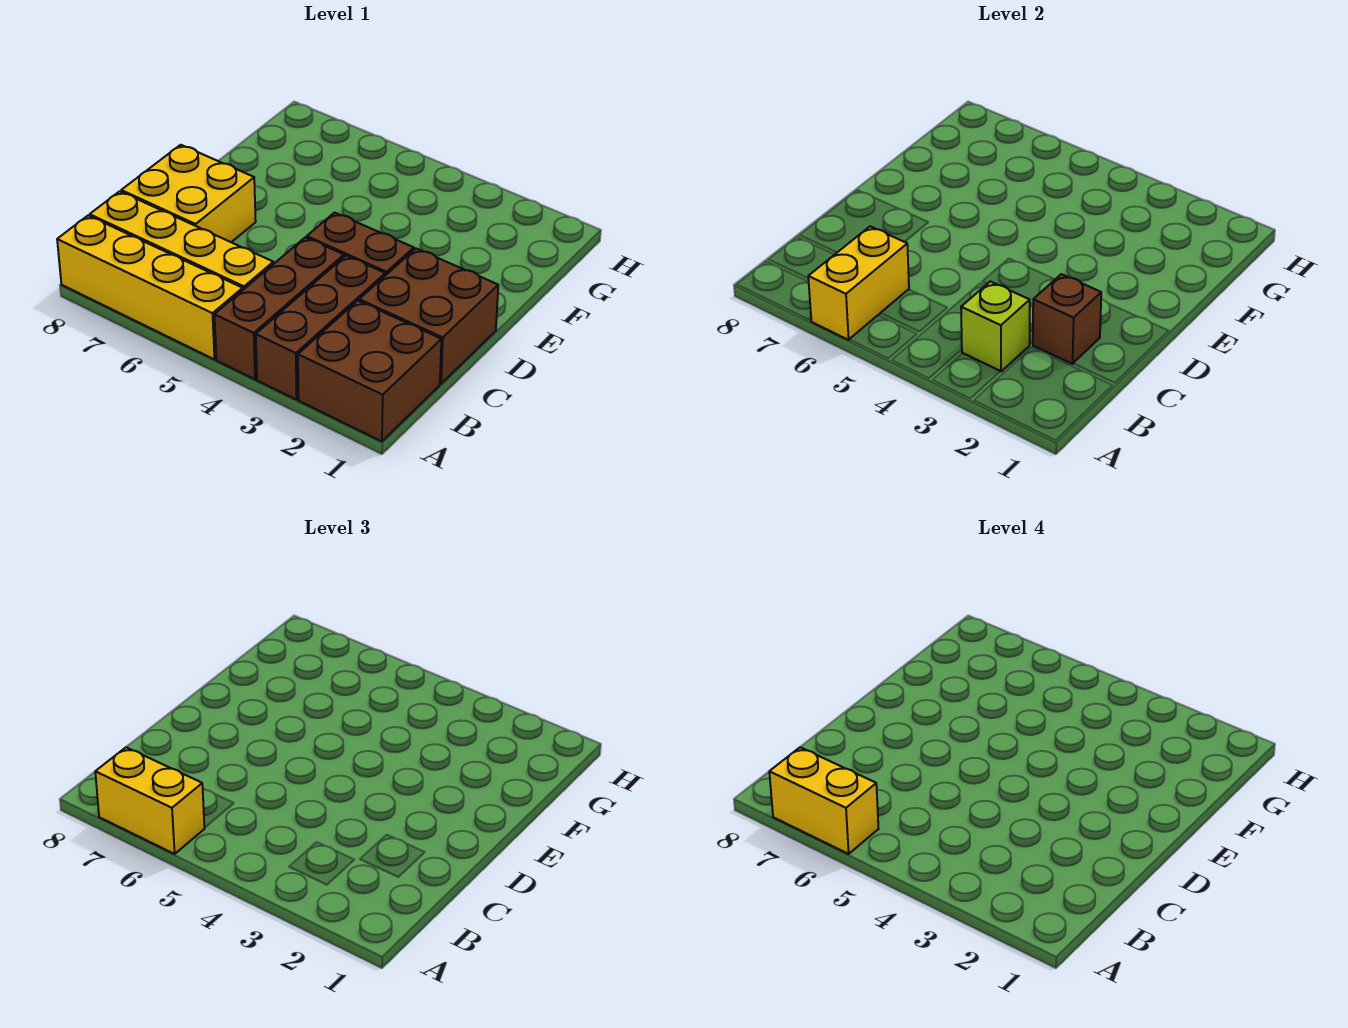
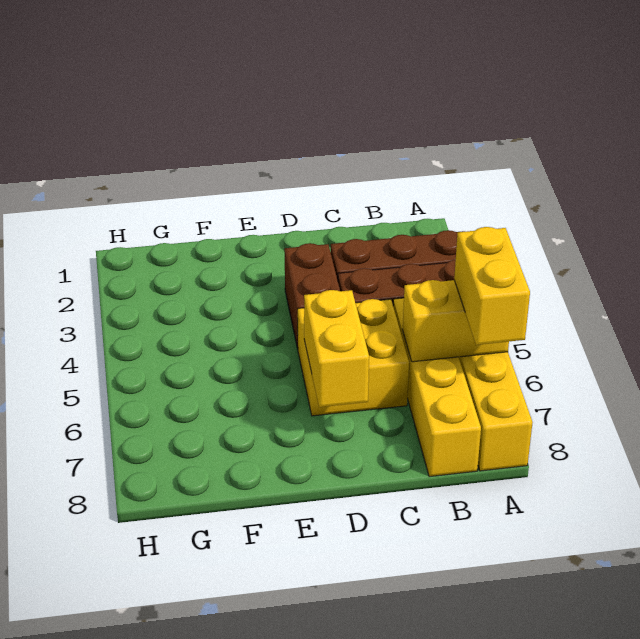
brown 2x2 brick [298,301,441,441] -> none
yellow 1x2 brick [769,747,878,854] -> yellow 1x2 brick moved to [304,290,369,407]
lime 1x1 brick [961,281,1030,371] -> none
brown 2x2 brick [359,249,498,384] -> none
brown 1x1 brick [1033,274,1101,364] -> none
yellow 2x2 brick [121,145,256,242] -> yellow 2x2 brick moved to [298,299,409,416]

